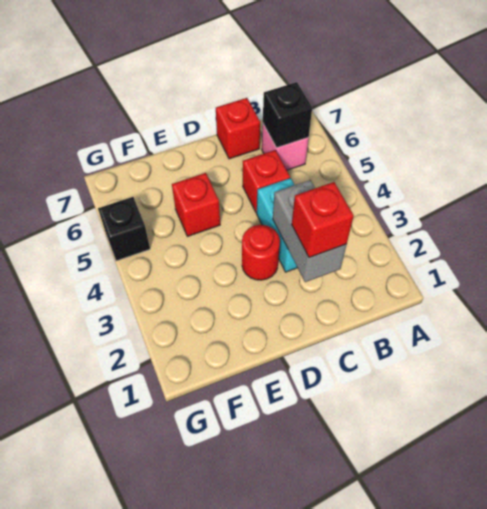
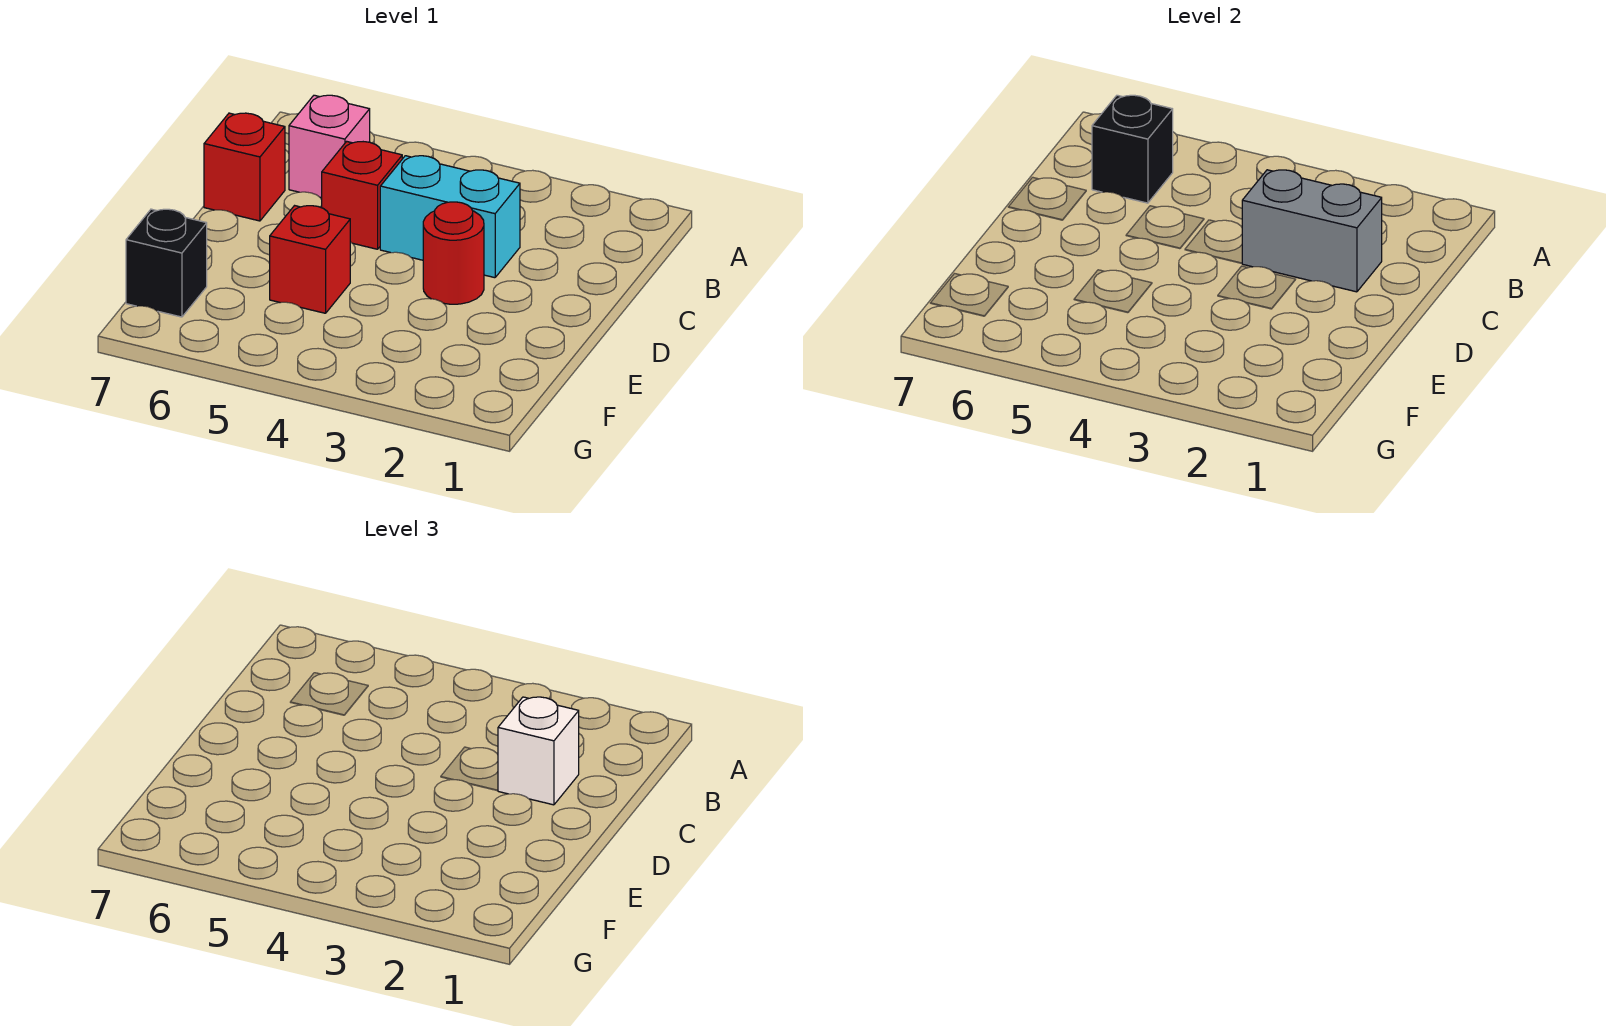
red 1x1 brick [292,182,354,258] -> white 1x1 brick [498,697,579,805]
black 1x1 brick [98,197,150,261] -> black 1x1 brick moved to [126,209,207,317]

